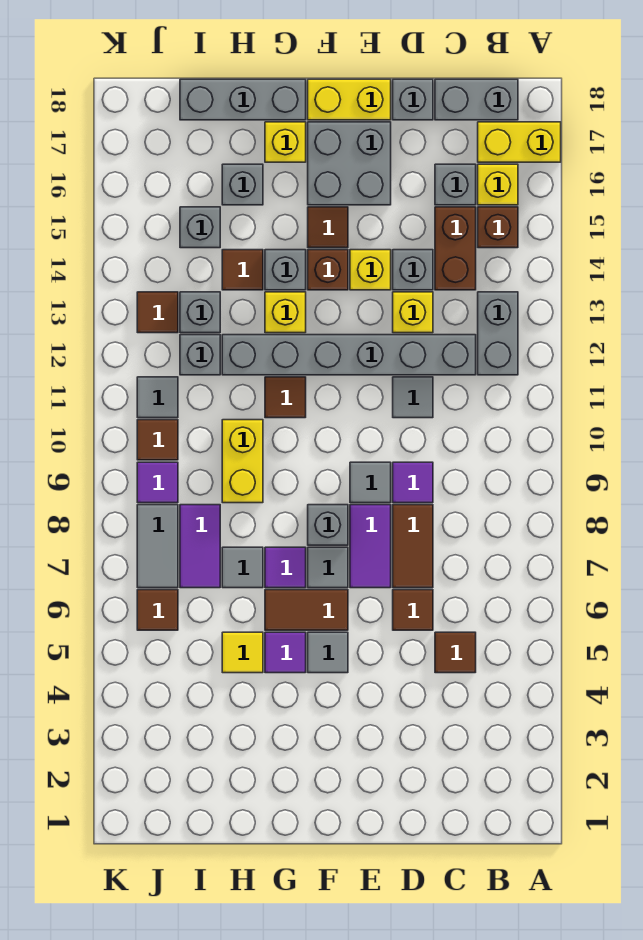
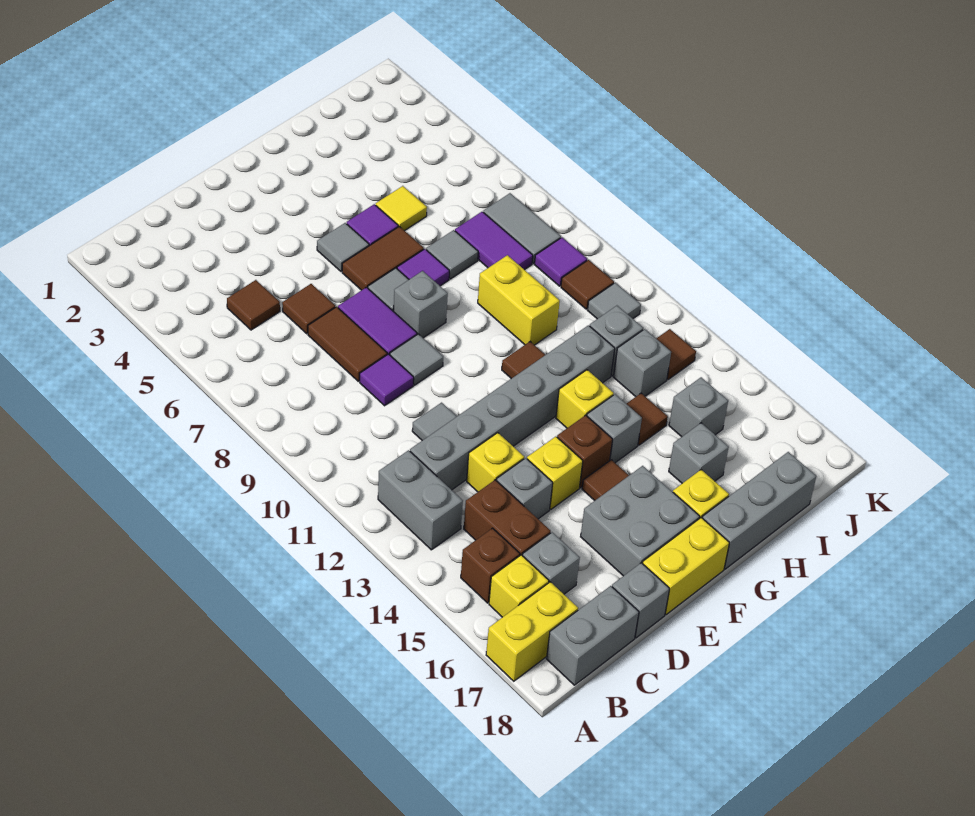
brown 1x1 tile [137,590,178,630] -> none

